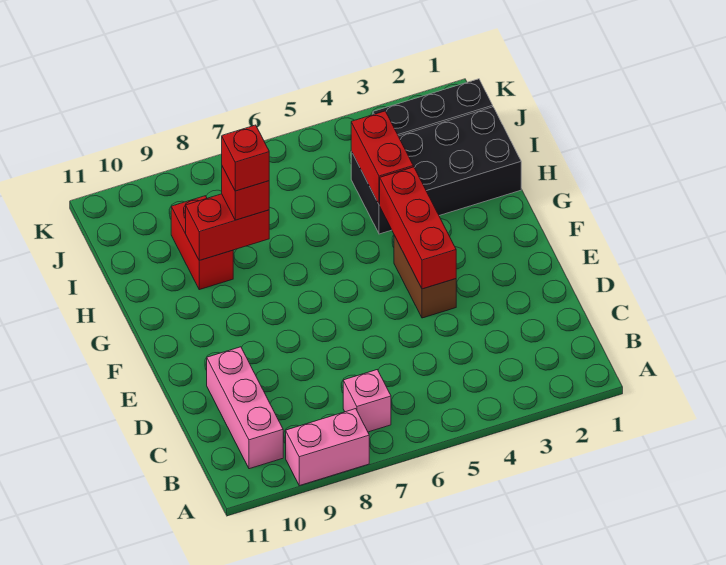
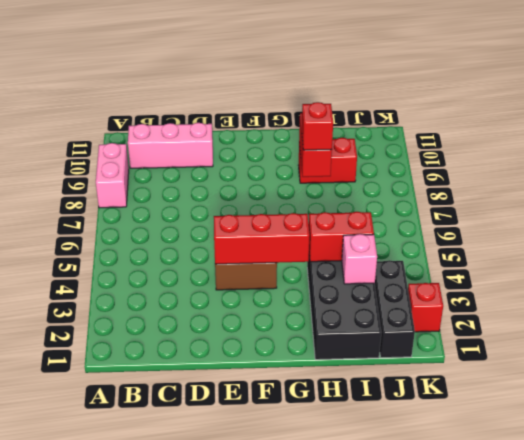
pink 1x1 brick [343,370,391,432] -> pink 1x1 brick moved to [342,234,377,284]
red 1x1 brick [222,125,269,191] -> red 1x1 brick moved to [408,283,443,332]

